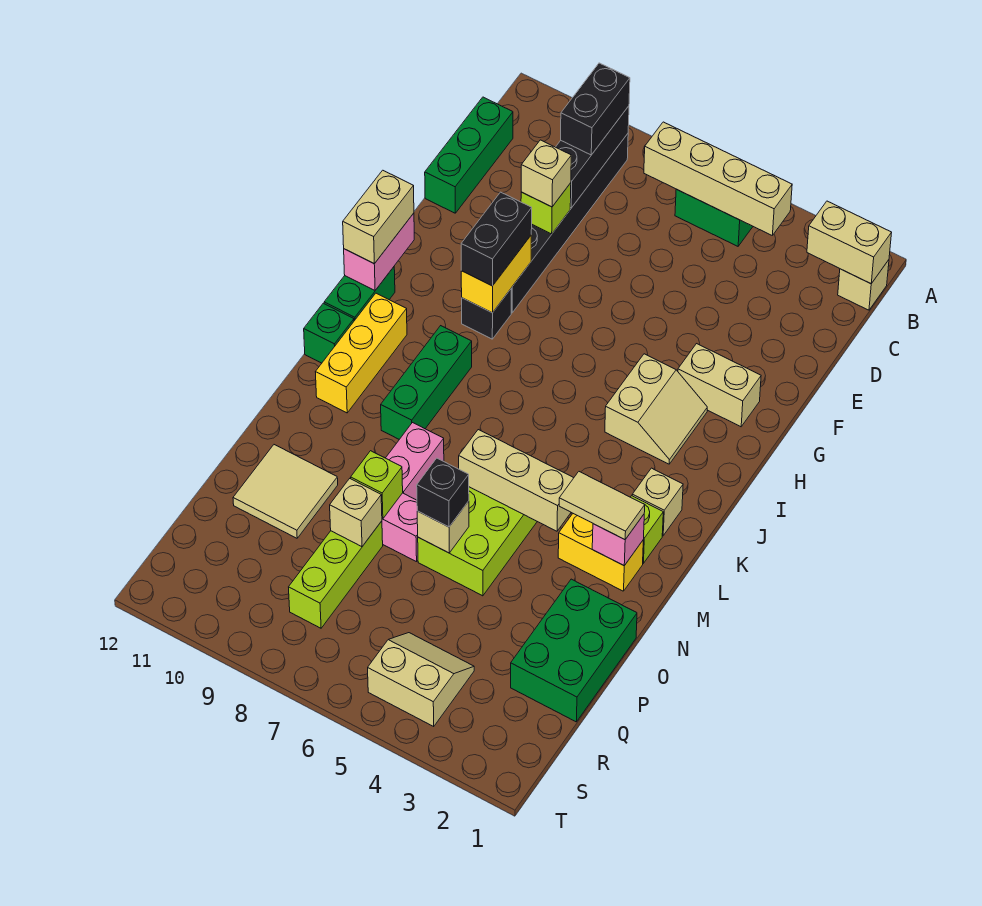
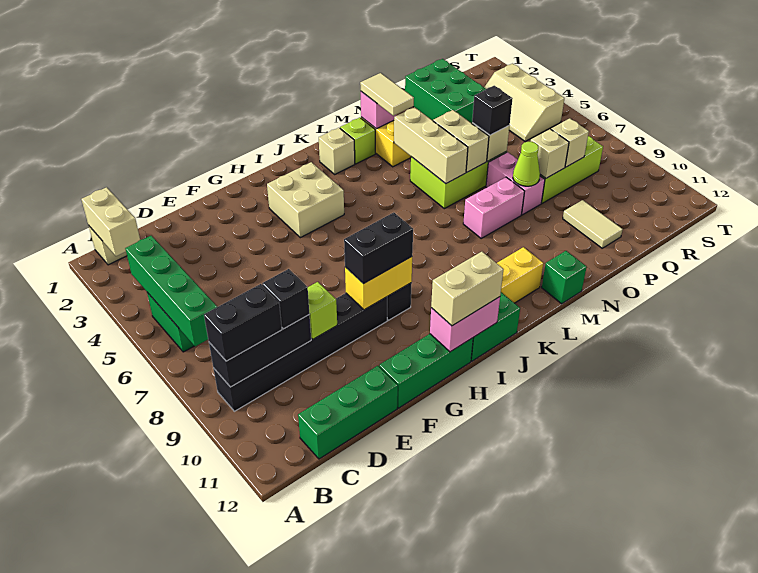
tan 1x4 brick [644,122,792,235] -> green 1x4 brick [125,236,217,346]
none -> black 1x1 brick [262,269,309,329]
tan 1x1 brick [521,140,571,207] -> tan 1x1 brick moved to [551,118,589,167]
tan 1x2 brick [678,344,761,427] -> tan 1x2 brick moved to [433,110,489,172]
tan 2x2 slope [605,354,707,464] -> tan 2x2 brick [267,162,344,238]
green 1x3 brick [381,326,472,439] -> green 1x3 brick moved to [379,334,473,408]
green 1x1 brick [304,303,354,363] -> green 1x1 brick moved to [542,251,587,304]
green 2x3 brick [511,579,637,722] -> green 2x3 brick turned to [405,59,486,123]
lime 1x1 brick [351,451,403,519] -> lime 1x1 cone [513,142,540,186]
tan 2x2 tile [233,445,338,538] -> tan 1x2 tile [563,200,623,248]
tan 2x2 slope [368,633,474,726] -> tan 2x3 slope [484,64,564,141]

